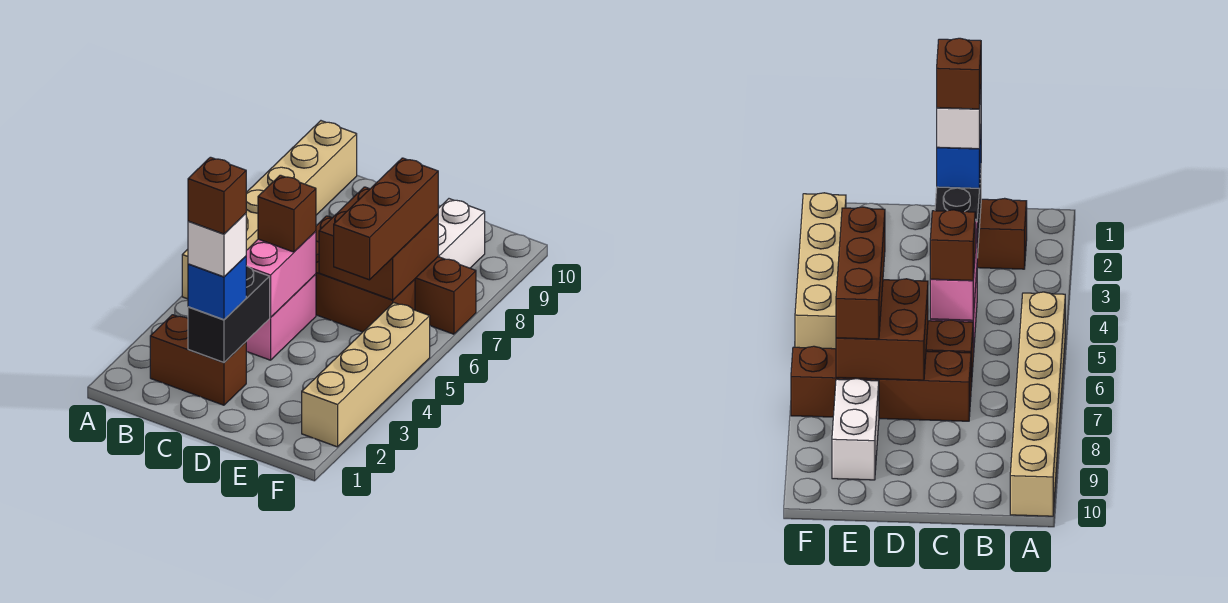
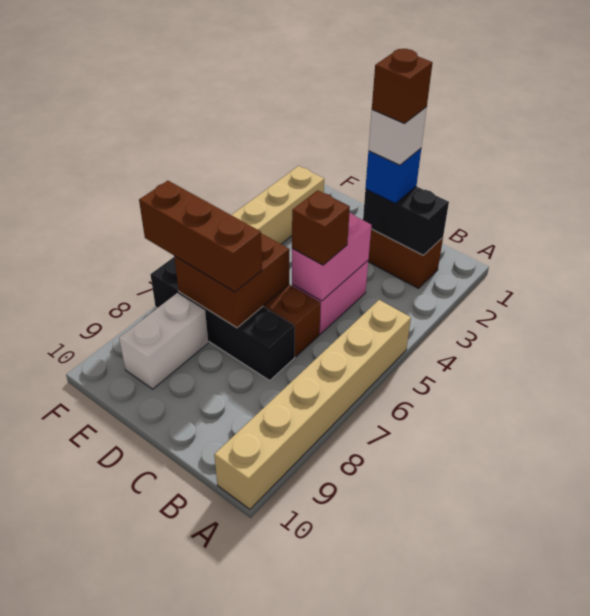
black 1x2 brick [188,266,270,362] -> black 1x2 brick turned to [363,186,449,255]
brown 1x4 brick [316,216,476,334] -> black 1x4 brick [150,257,295,380]
brown 1x3 brick [334,158,438,280] -> brown 1x3 brick turned to [139,181,262,292]

